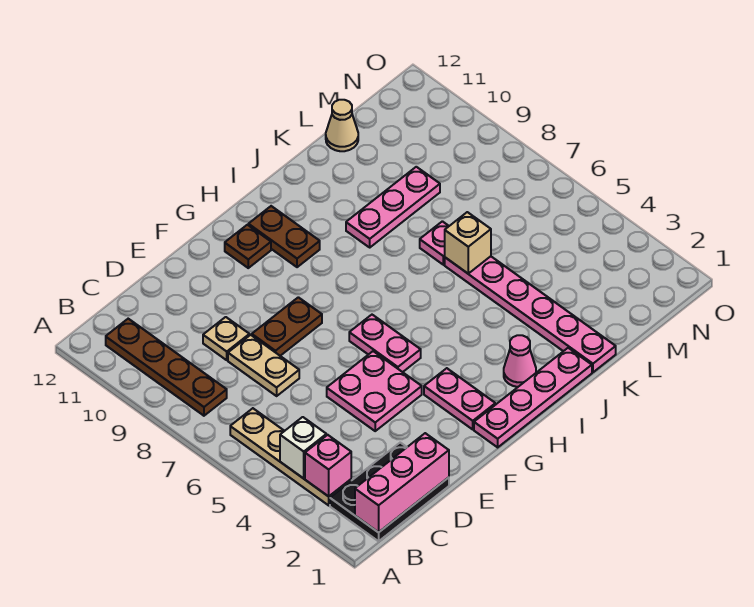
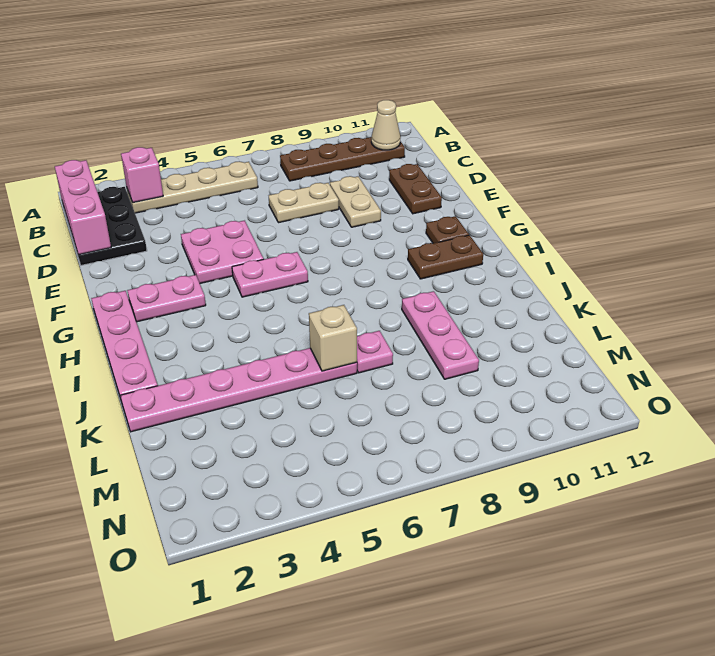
white 1x1 brick [280,417,326,478] -> none
tan 1x1 plate [203,317,249,360] -> tan 1x2 plate [330,176,381,227]
brown 1x2 plate [252,297,322,356] -> brown 1x2 plate moved to [389,164,442,214]
pink 1x1 cone [504,335,536,387] -> none
tan 1x1 cone [326,100,358,151] -> tan 1x1 cone moved to [371,100,401,150]

